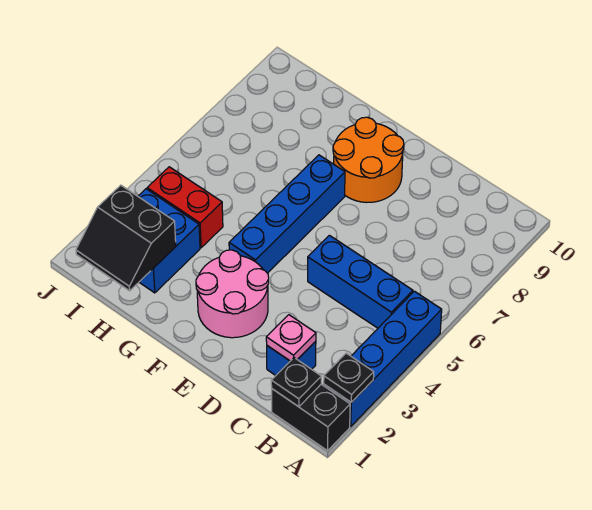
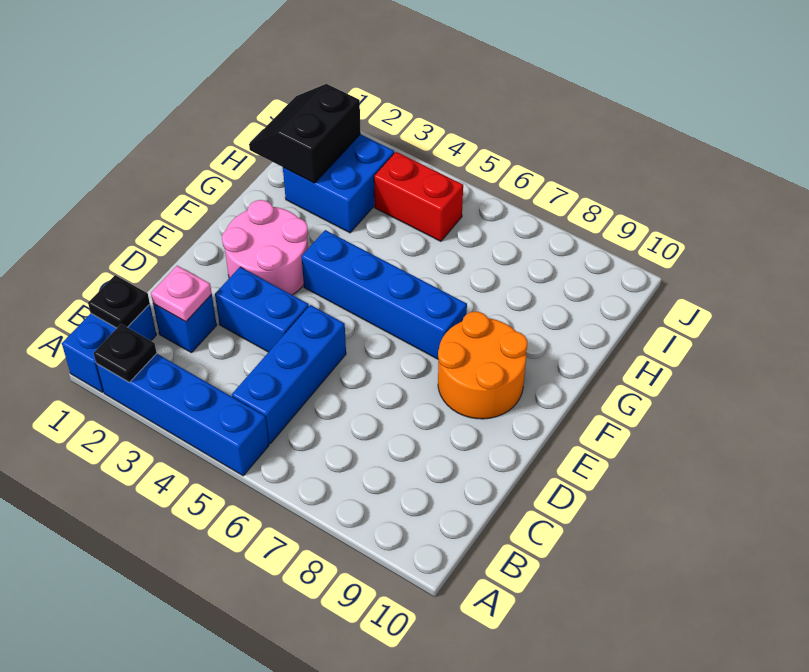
black 1x2 brick [272,384,350,451] -> blue 1x2 brick [62,304,156,392]
none -> blue 1x2 brick [215,267,309,352]
red 1x2 brick [147,167,223,248] -> red 1x2 brick turned to [374,152,463,241]

